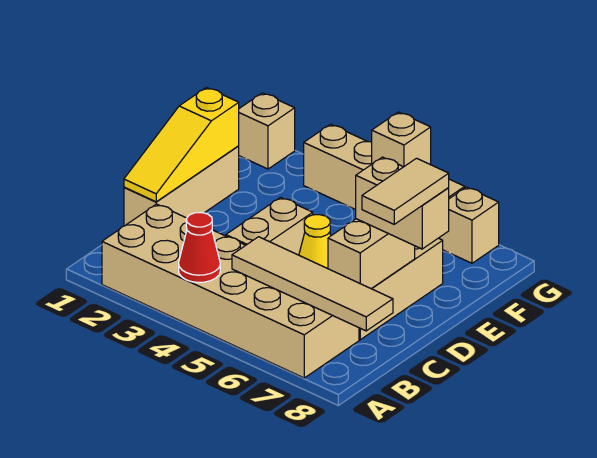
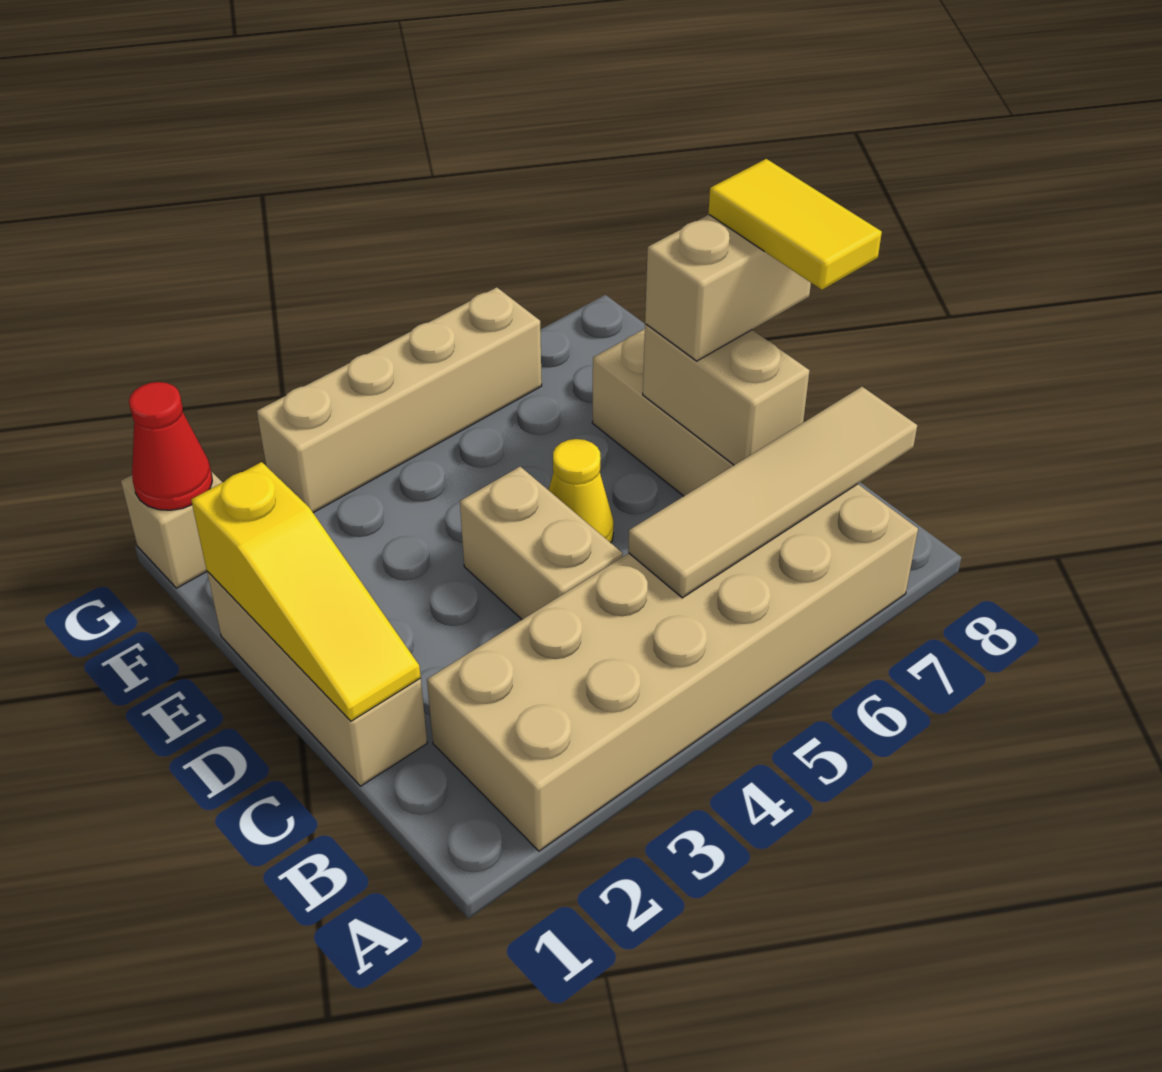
red 1x1 cone [179,213,220,283] -> red 1x1 cone moved to [129,382,212,510]
tan 1x2 tile [362,158,449,224] -> yellow 1x2 tile [708,159,882,290]
tan 1x1 brick [372,112,431,167] -> none
tan 1x1 brick [440,187,499,263] -> none

